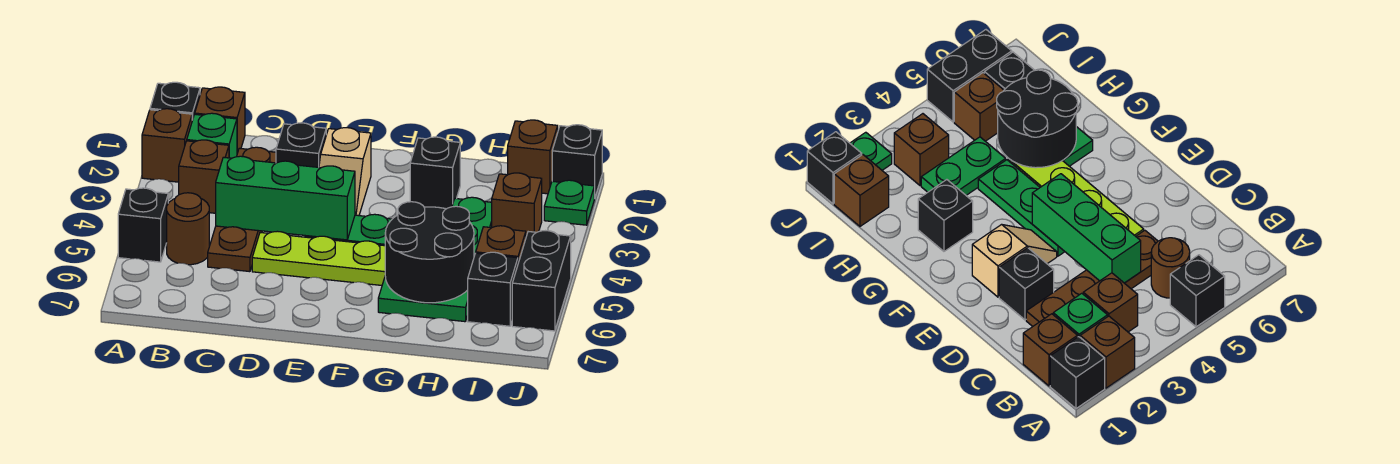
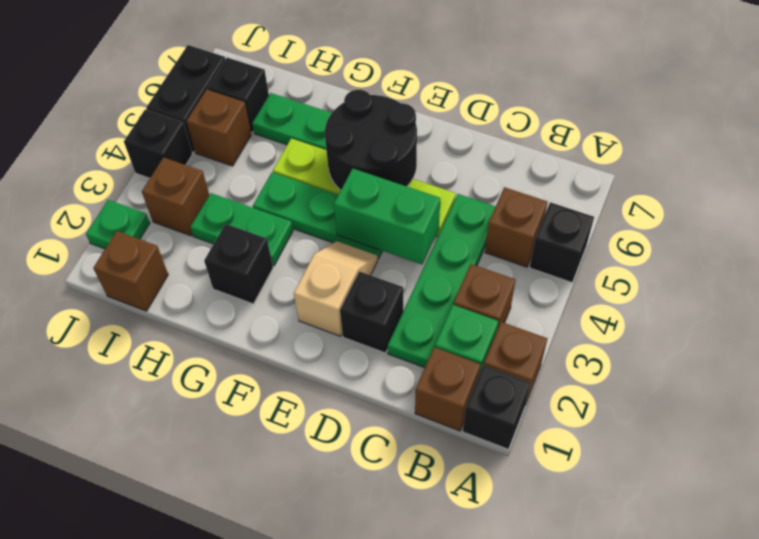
brown 1x1 round brick [167,193,209,265] -> brown 1x1 brick [485,187,548,267]
brown 1x4 plate [208,147,276,272] -> green 1x4 plate [388,194,496,368]
green 1x3 brick [216,156,355,240] -> green 1x2 brick [334,169,440,264]
black 2x2 round brick [385,202,474,303] -> black 2x2 round brick moved to [325,90,417,190]
green 1x2 plate [452,197,492,256] -> green 1x2 plate turned to [190,193,293,266]
black 1x1 brick [552,125,602,198] -> black 1x1 brick moved to [124,109,192,178]

